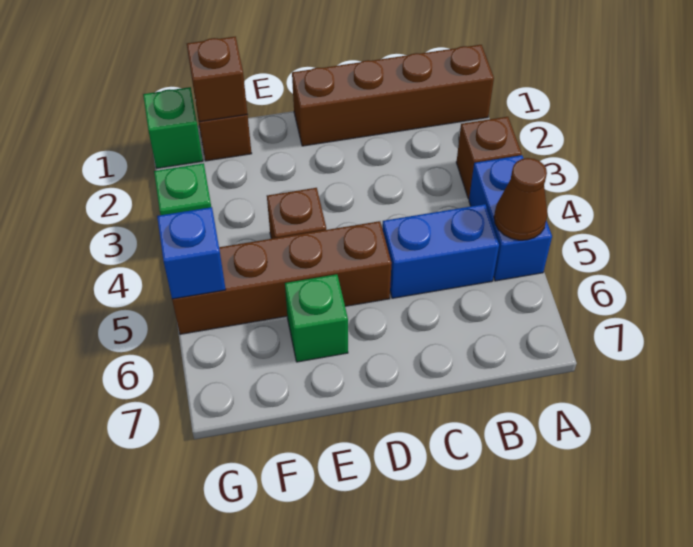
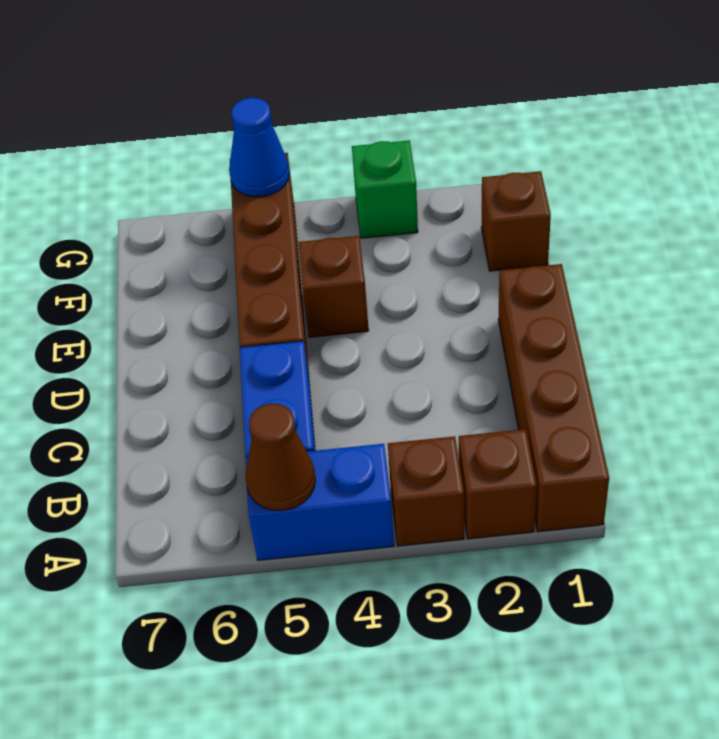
green 1x1 brick [285,274,348,362] -> none
brown 1x1 brick [187,36,247,122] -> brown 1x1 brick moved to [459,429,537,539]
green 1x1 brick [143,87,203,168] -> none
blue 1x1 brick [157,207,226,299] -> blue 1x1 cone [229,98,289,197]

